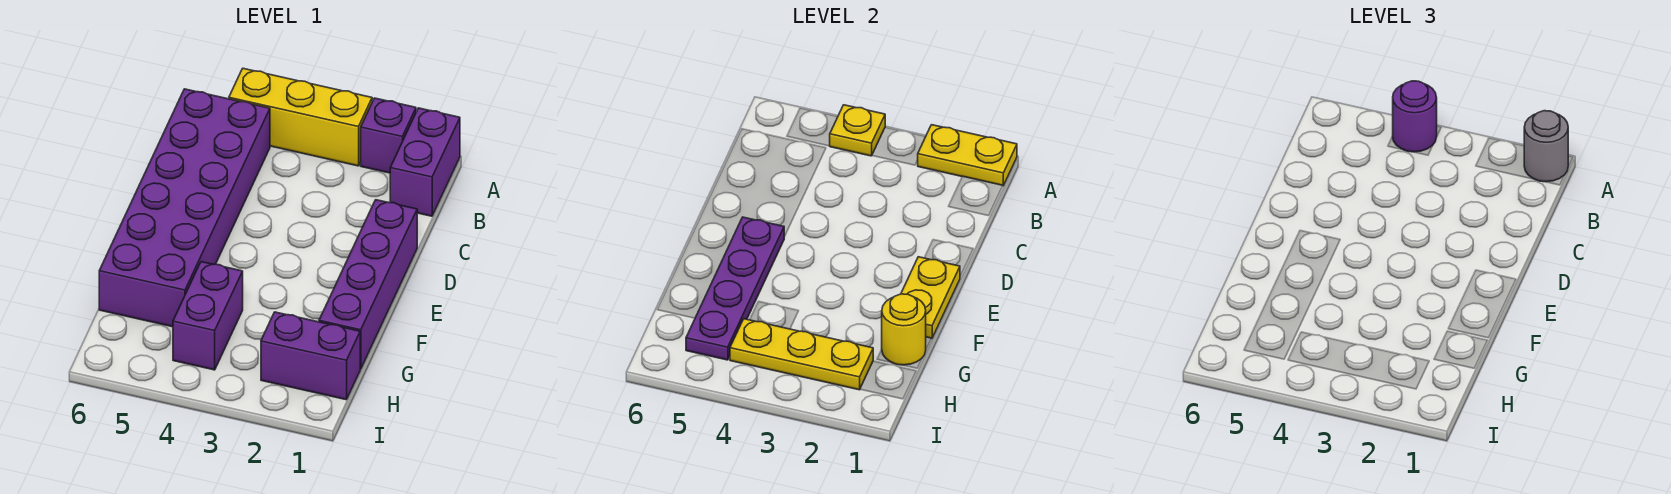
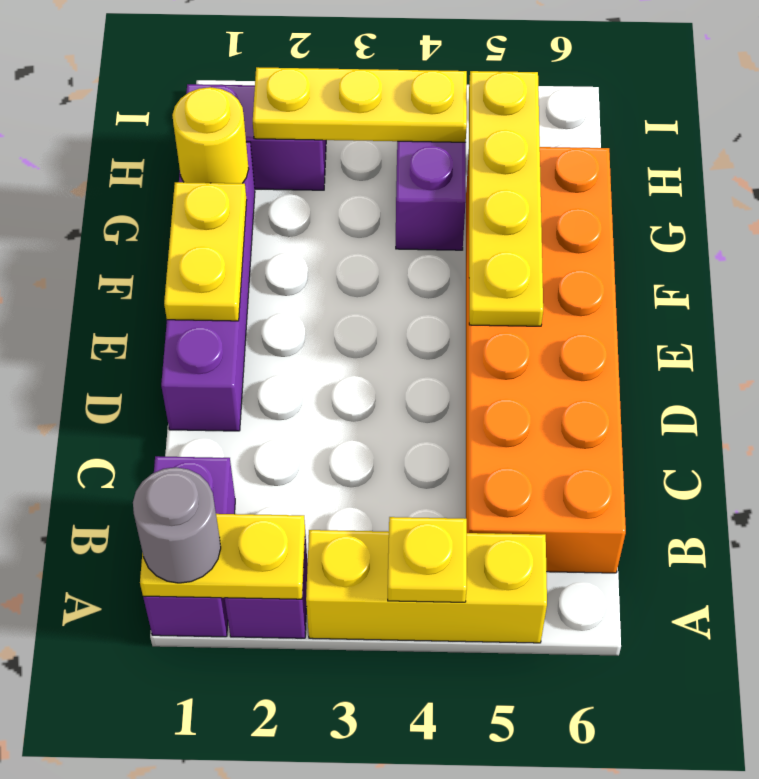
purple 1x1 round brick [1393,81,1437,152] -> none
purple 2x6 brick [99,89,270,327] -> orange 2x6 brick [466,147,626,573]
purple 1x4 plate [686,217,785,360] -> yellow 1x4 plate [469,71,543,326]

